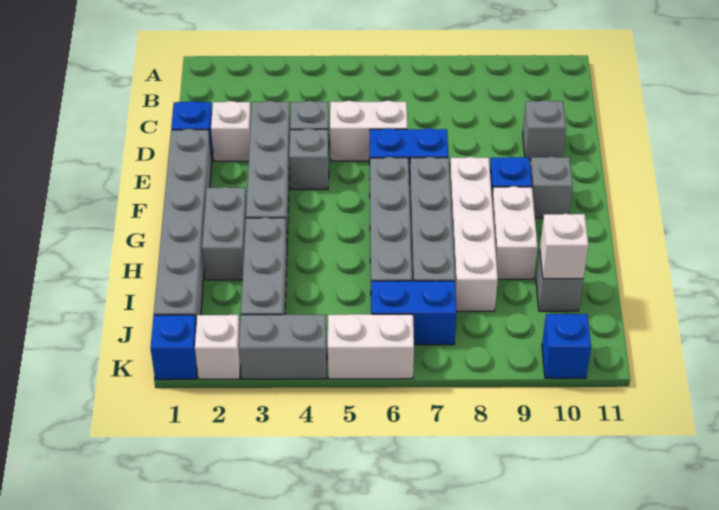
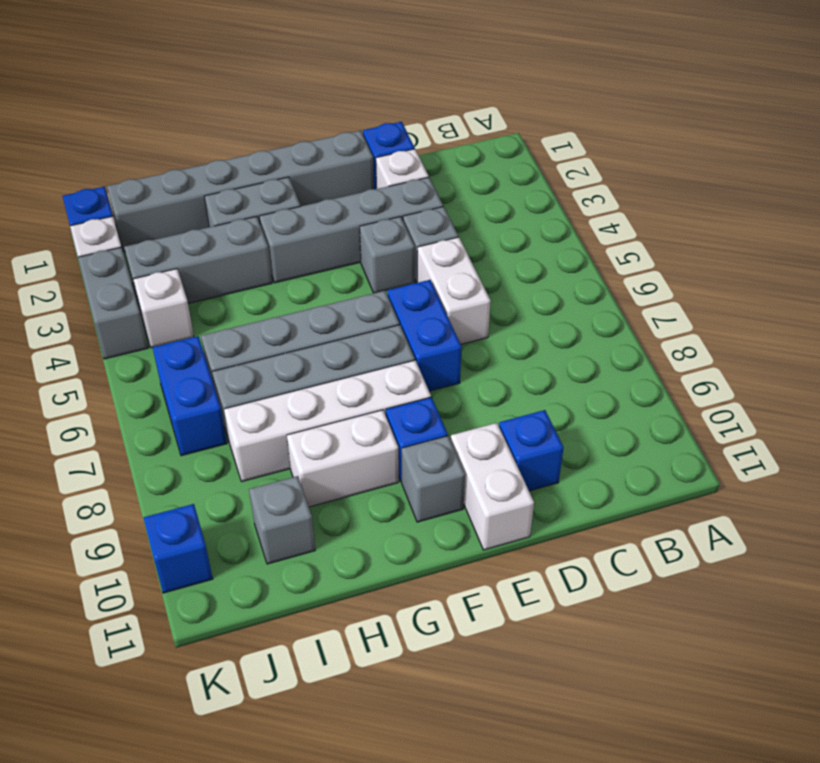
grey 1x1 brick [523,100,566,160] -> blue 1x1 brick [499,410,564,491]
white 1x1 brick [540,214,589,279] -> white 1x1 brick moved to [133,269,194,348]
white 1x2 brick [328,314,414,379] -> white 1x2 brick moved to [451,423,534,550]

